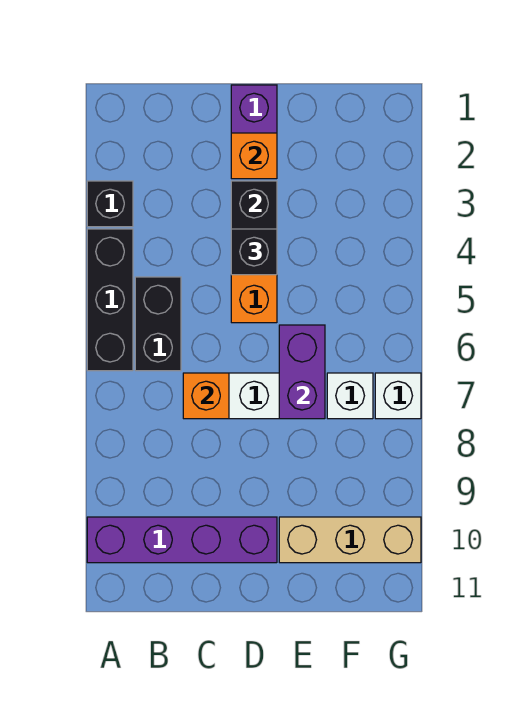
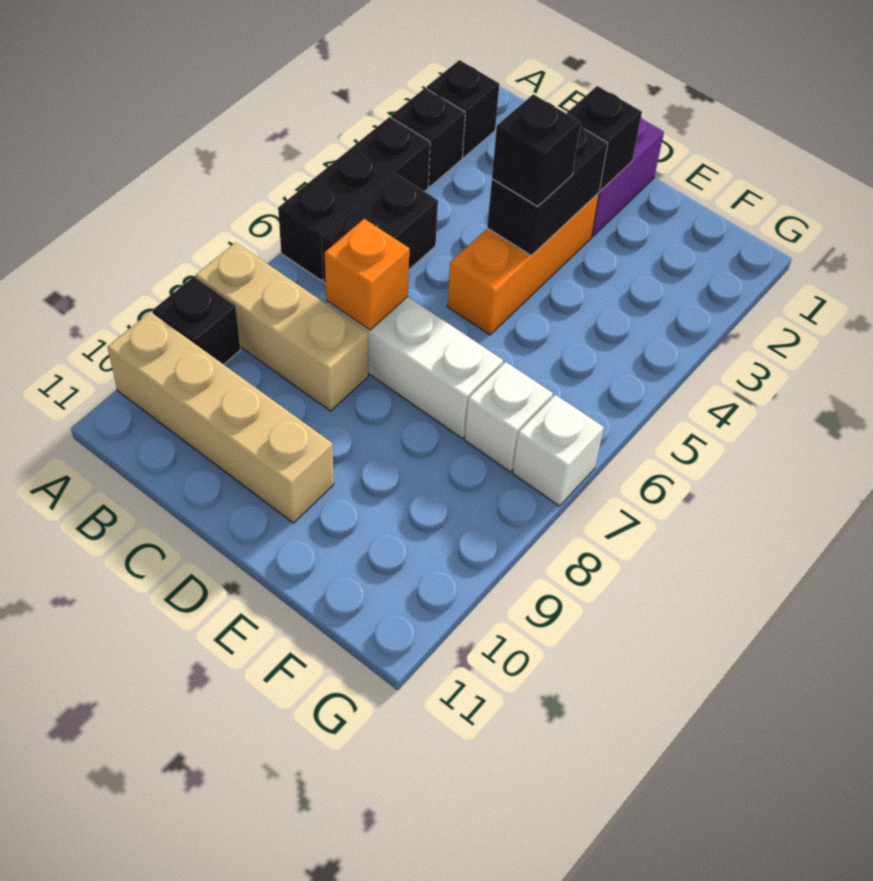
none -> black 1x1 brick [427,60,499,157]
none -> black 1x1 brick [152,276,240,365]
purple 1x4 brick [87,517,277,563] -> tan 1x4 brick [108,312,334,523]
orange 1x1 brick [231,133,277,179] -> black 1x1 brick [566,86,642,190]
purple 1x2 brick [279,325,325,419] -> none
tan 1x3 brick [279,517,421,563] -> tan 1x3 brick moved to [196,242,368,411]

